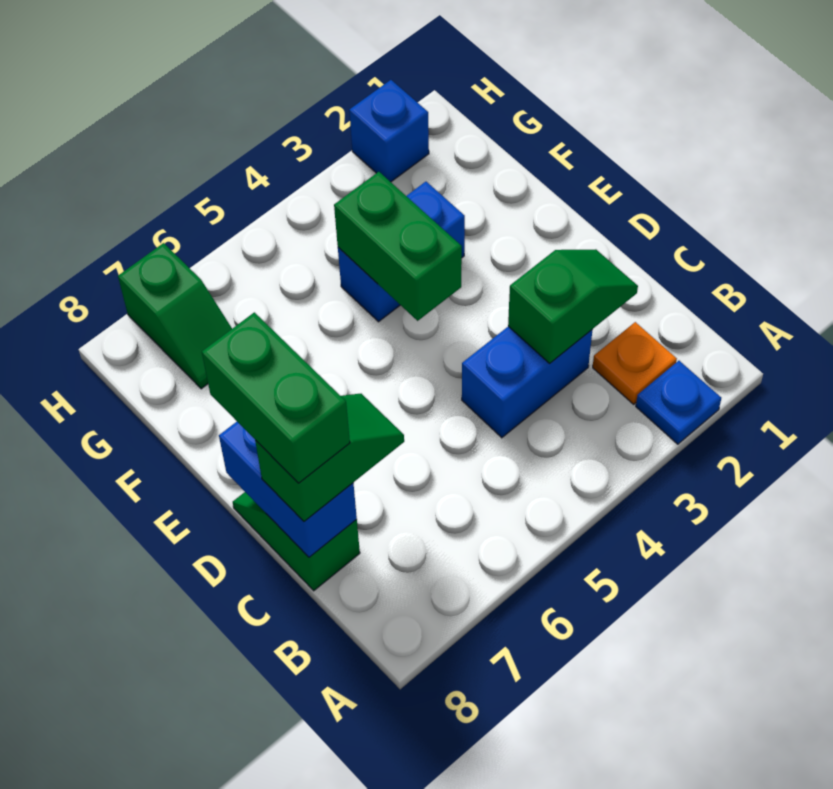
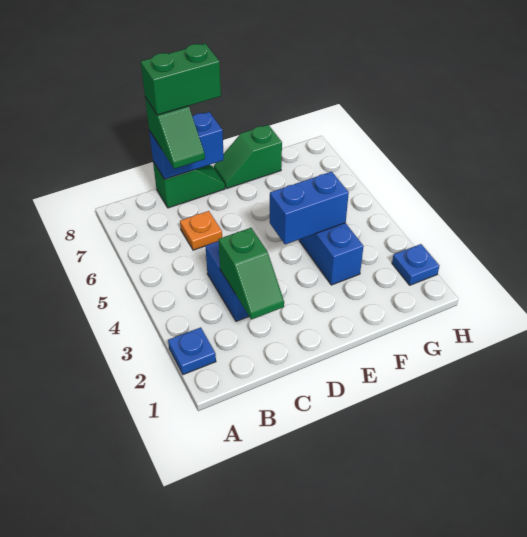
orange 1x1 plate [593,322,677,404] -> orange 1x1 plate moved to [180,211,222,250]
green 1x2 brick [334,172,462,321] -> blue 1x2 brick [270,172,349,244]
green 1x2 slope [118,243,232,389] -> green 1x2 slope moved to [214,125,282,189]
blue 1x1 brick [349,80,429,182] -> blue 1x1 plate [392,244,439,285]

